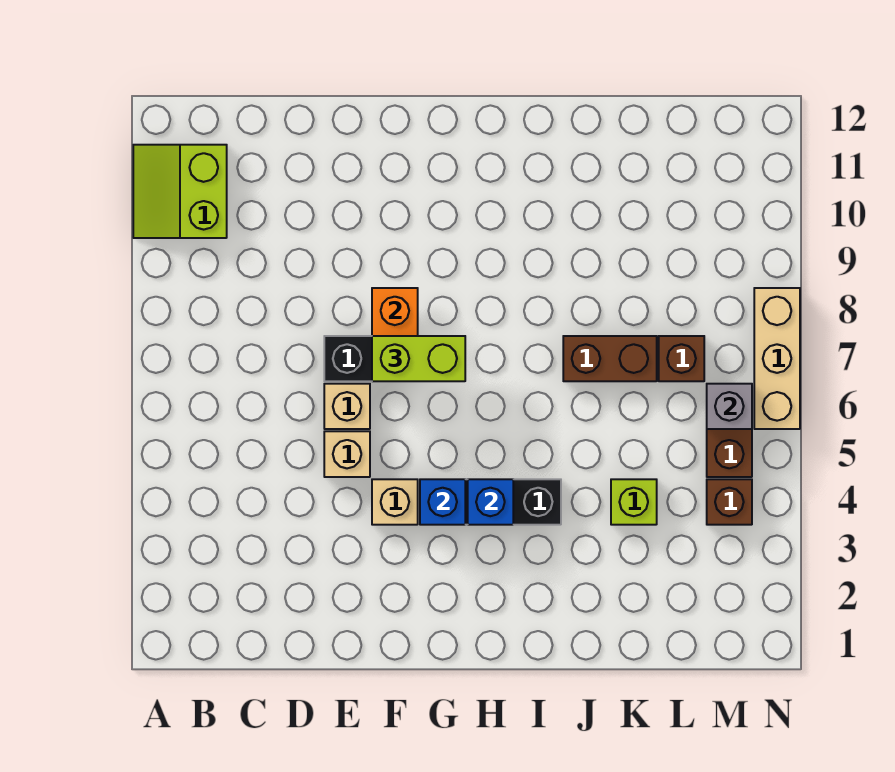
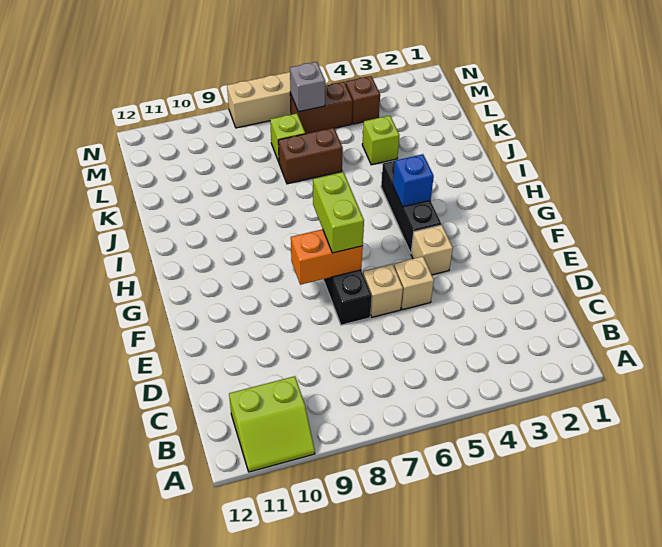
blue 1x1 brick [420,479,465,525] -> none
brown 1x2 brick [563,336,657,381] -> brown 1x2 brick turned to [278,128,343,184]
brown 1x1 brick [659,336,704,381] -> lime 1x1 brick [270,113,305,162]

